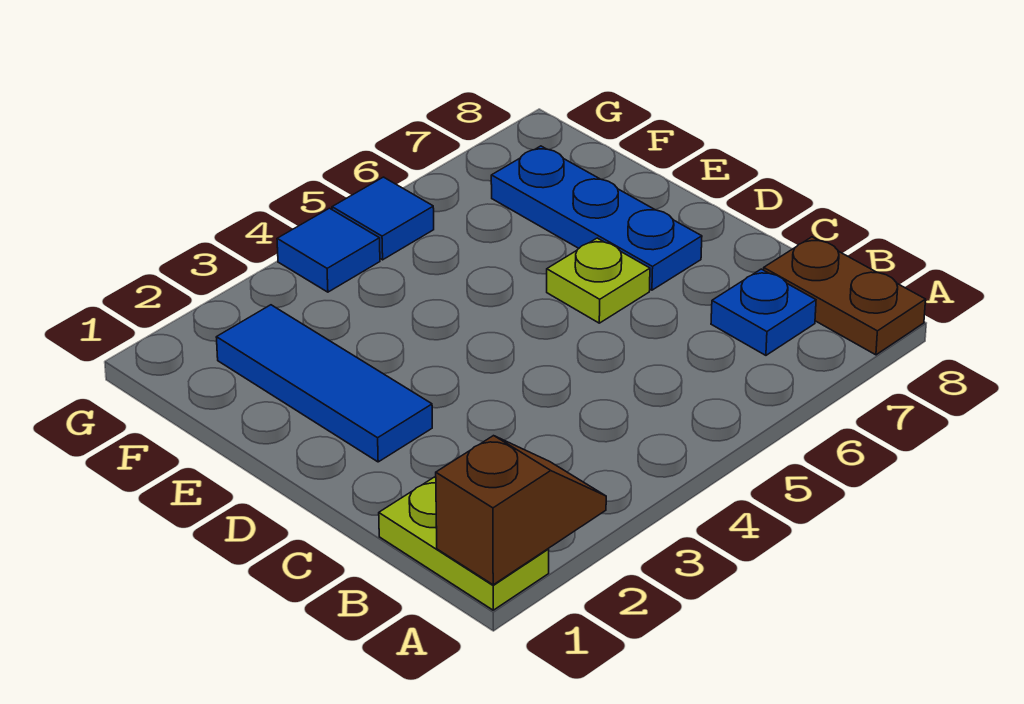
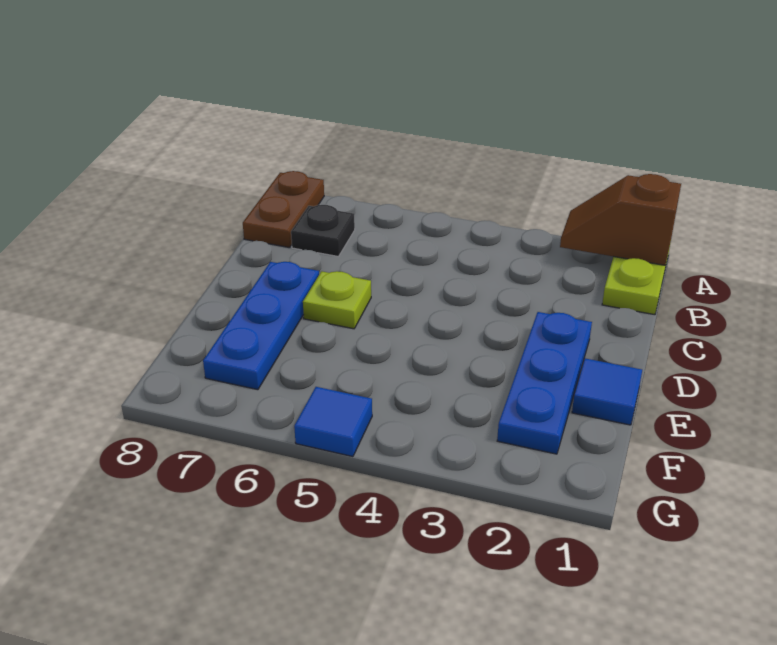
blue 1x1 plate [711,269,816,355] -> black 1x1 plate [291,205,355,257]
blue 1x3 tile [216,305,432,462] -> blue 1x3 plate [497,312,592,454]
blue 1x1 tile [277,208,380,292] -> blue 1x1 tile moved to [572,358,642,425]

